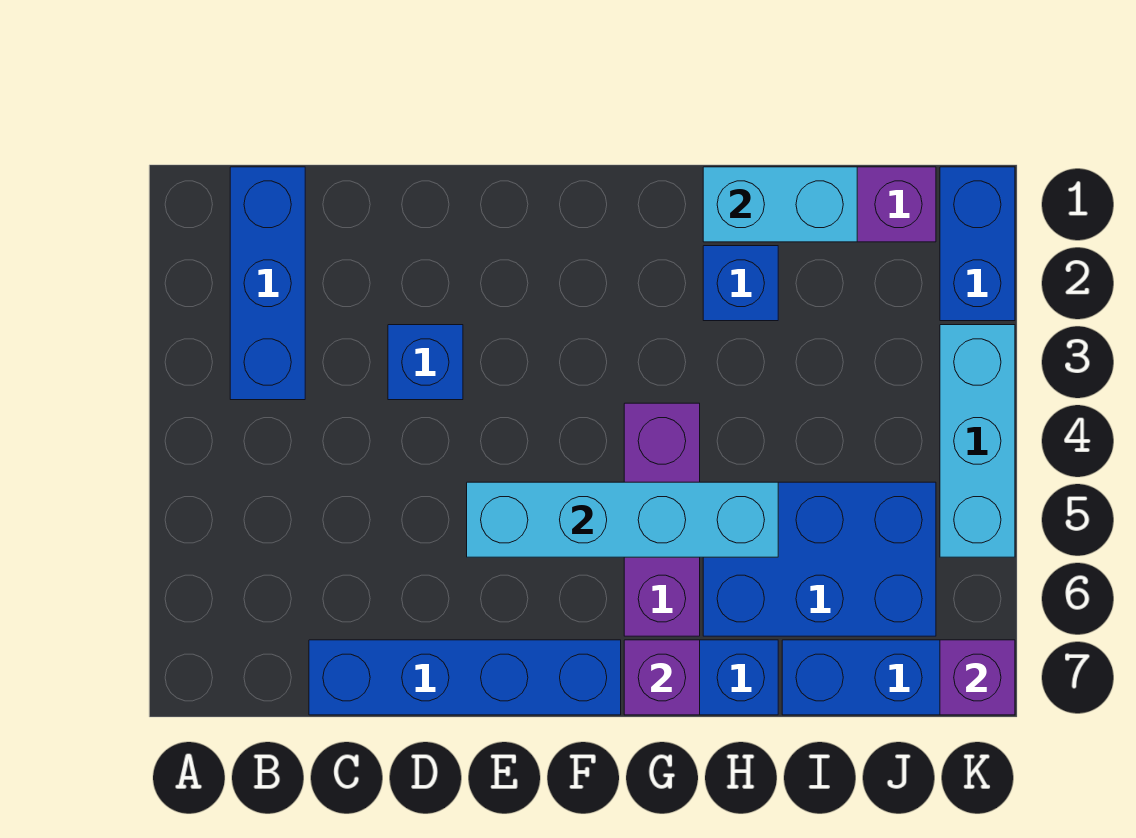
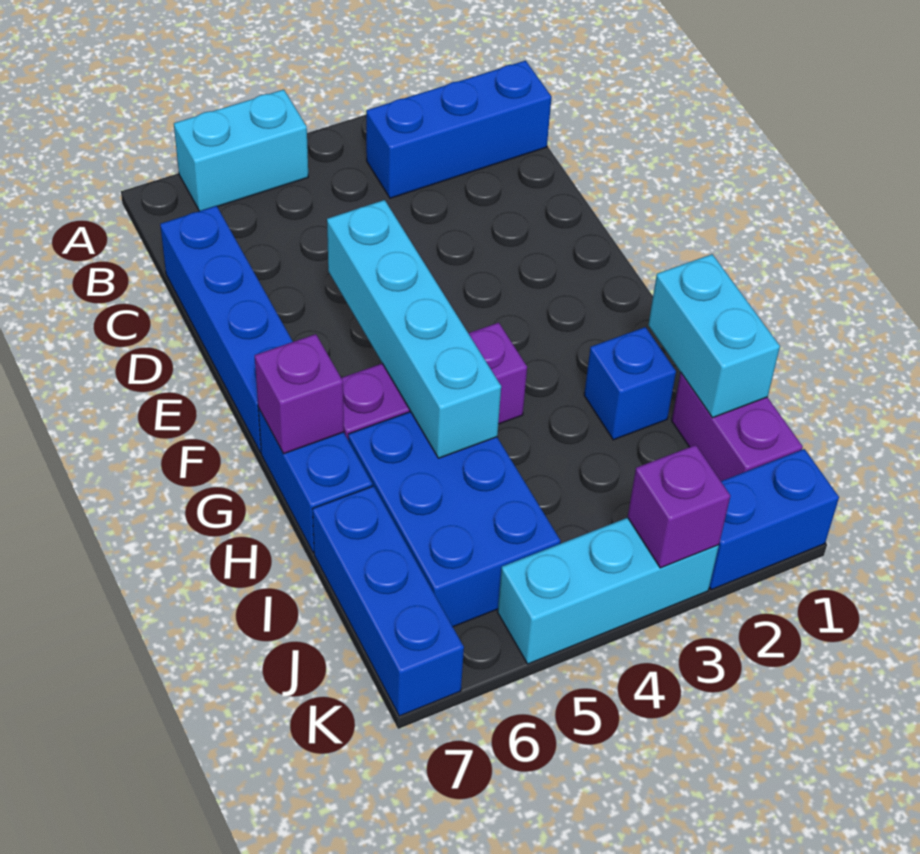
none -> cyan 1x2 brick [174,90,308,211]
blue 1x1 brick [388,325,463,400] -> none
purple 1x1 brick [940,640,1015,715] -> purple 1x1 brick moved to [628,445,730,568]

